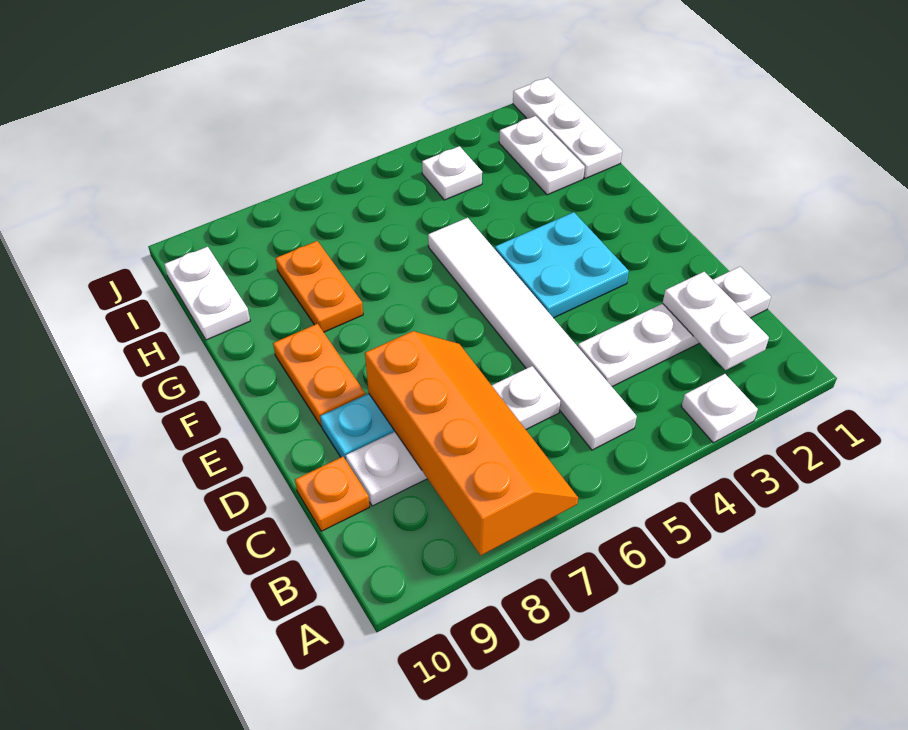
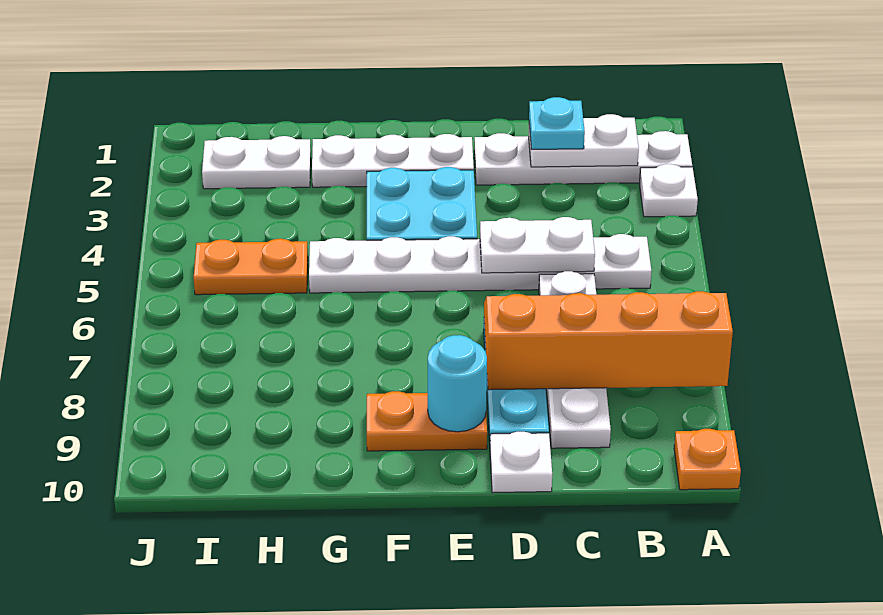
white 1x6 tile [428,218,637,450] -> white 1x6 plate [309,234,652,293]
white 1x4 plate [578,267,771,387] -> white 1x4 plate turned to [474,131,692,185]
none -> cyan 1x1 plate [529,97,585,149]
orange 1x1 plate [295,457,370,531] -> orange 1x1 plate moved to [674,429,741,490]
none -> cyan 1x1 round brick [428,335,487,432]
orange 1x2 plate [276,241,363,332] -> orange 1x2 plate moved to [194,239,308,295]
white 1x3 plate [513,78,622,179] -> white 1x3 plate moved to [312,134,474,187]
white 1x2 plate [164,247,250,340] -> white 1x2 plate moved to [480,217,595,273]
white 1x1 plate [422,146,482,200] -> white 1x1 plate moved to [490,432,552,493]

